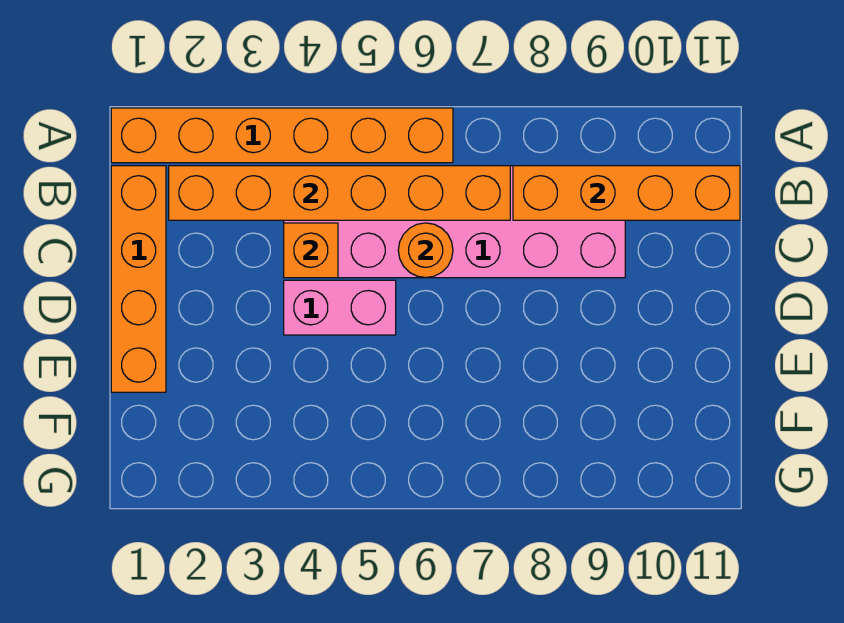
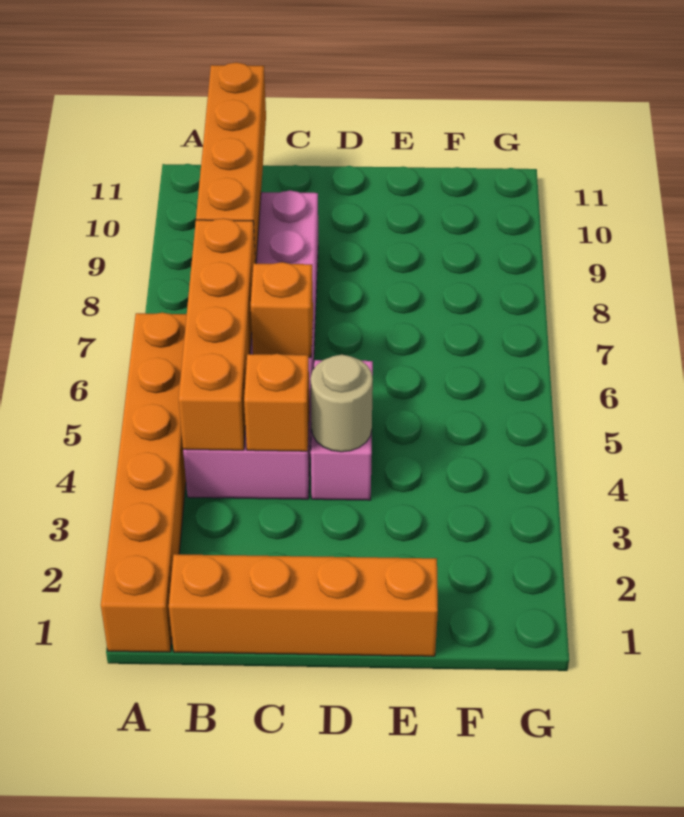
orange 1x6 brick [169,166,510,220] -> orange 1x4 brick [178,218,255,450]
orange 1x1 round brick [398,223,453,278] -> orange 1x1 brick [251,262,313,357]
none -> tan 1x1 round brick [311,355,373,452]

